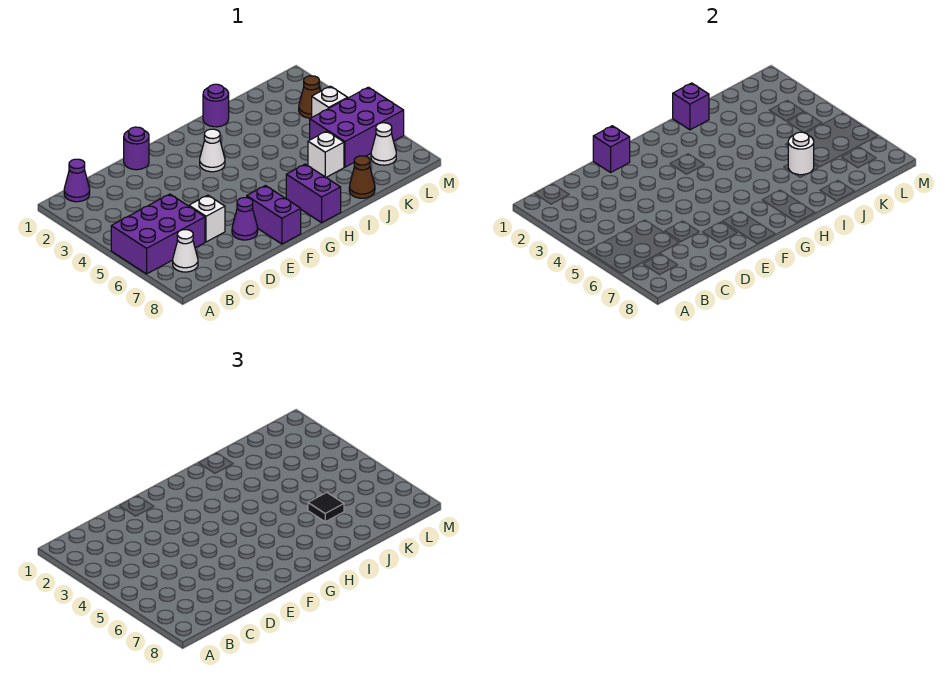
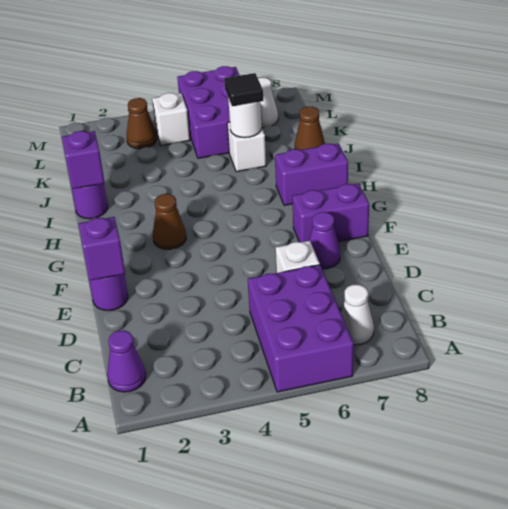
white 1x1 cone [200,129,225,172] -> brown 1x1 cone [153,194,186,249]

